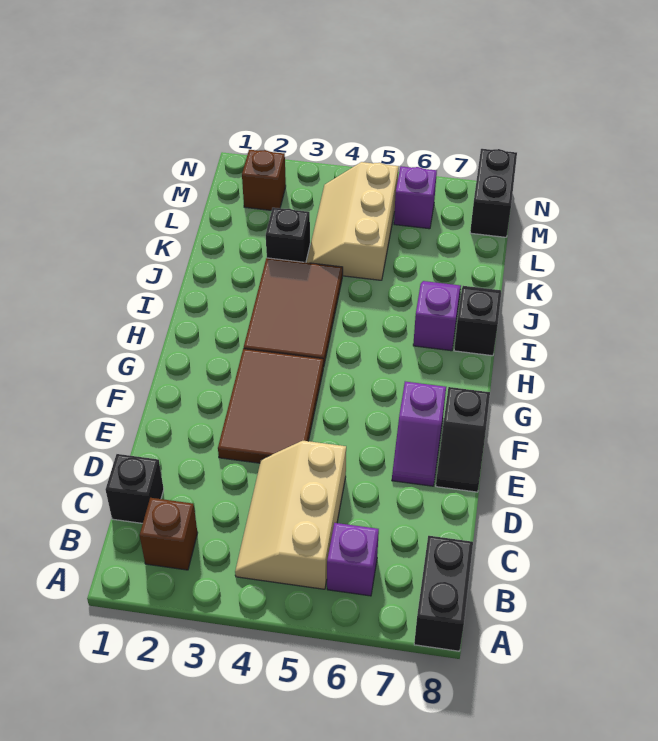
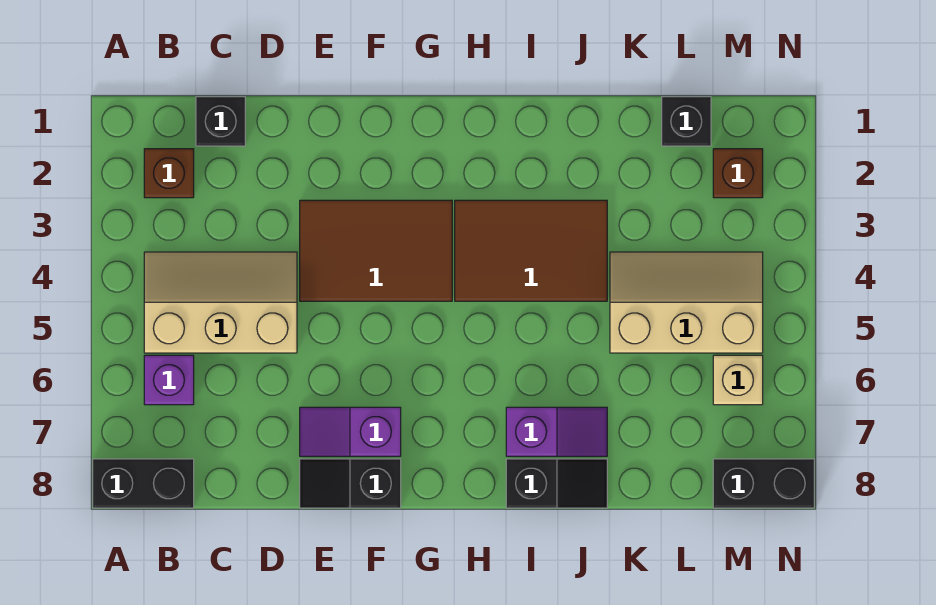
black 1x1 brick [266,208,310,263] -> black 1x1 brick moved to [662,97,711,146]
purple 1x1 brick [394,166,437,229] -> tan 1x1 brick [713,355,763,405]

